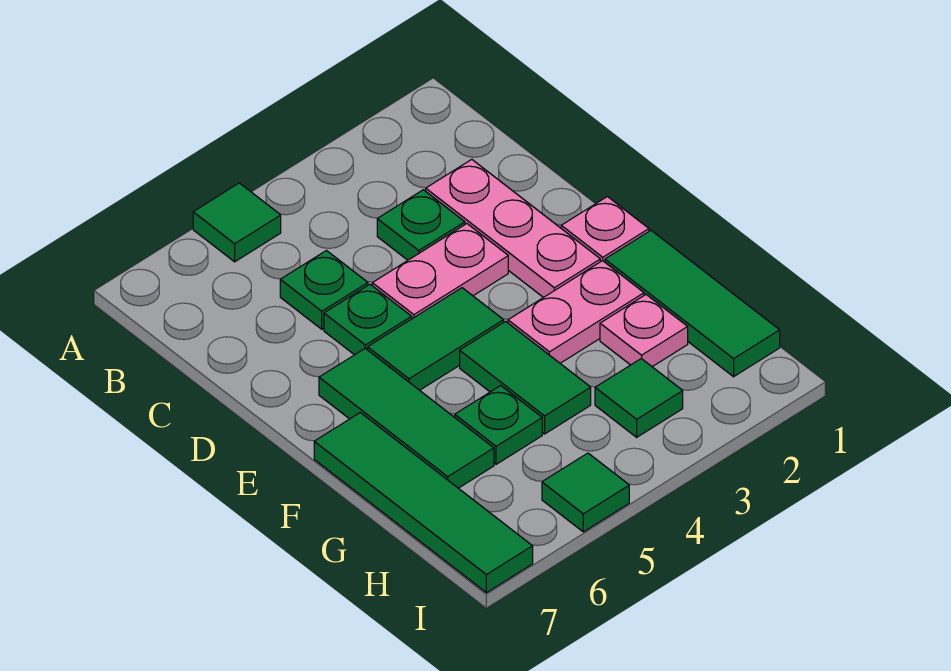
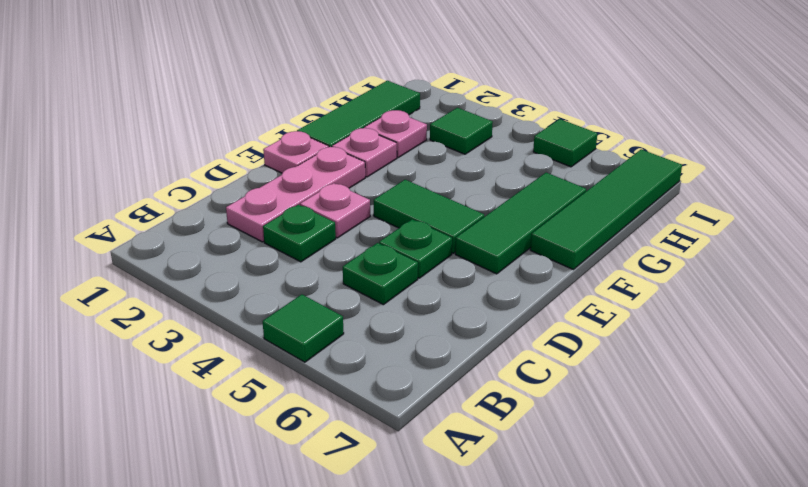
pink 1x2 plate [372,224,508,319] -> pink 1x1 plate [300,183,370,238]
pink 1x2 plate [508,261,644,363] -> pink 1x1 plate [332,128,397,177]
green 1x2 tile [460,321,591,434] -> none
green 1x1 plate [455,386,542,464] -> none

